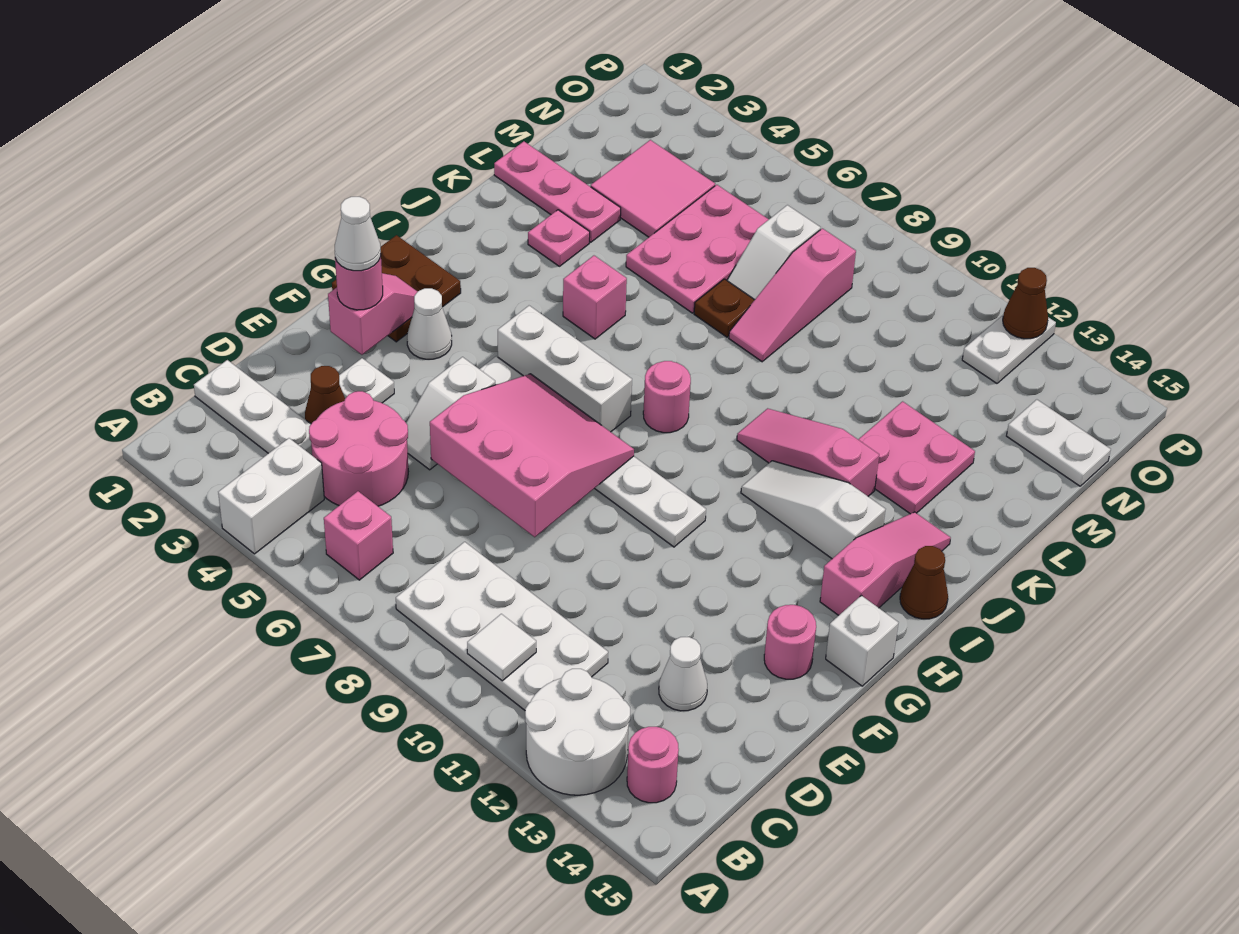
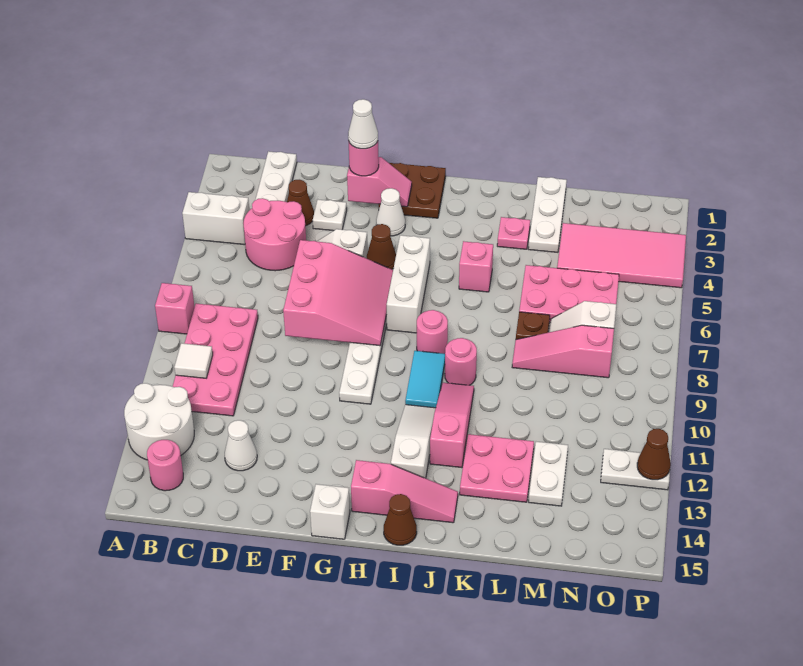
pink 1x1 brick [324,491,393,580] -> pink 1x1 brick moved to [155,283,195,334]
white 2x4 plate [396,542,608,710] -> pink 2x4 plate [172,304,258,416]
pink 1x1 round brick [764,605,816,679] -> pink 1x1 round brick moved to [445,338,477,385]
none -> brown 1x1 cone [367,224,396,269]
none -> cyan 1x2 tile [405,351,445,408]
pink 1x3 plate [494,141,621,242] -> white 1x3 plate [528,177,567,252]
pink 2x2 tile [591,140,715,237] -> pink 2x4 tile [557,223,686,288]
white 1x2 plate [1007,400,1111,486] -> white 1x2 plate moved to [529,442,568,506]

